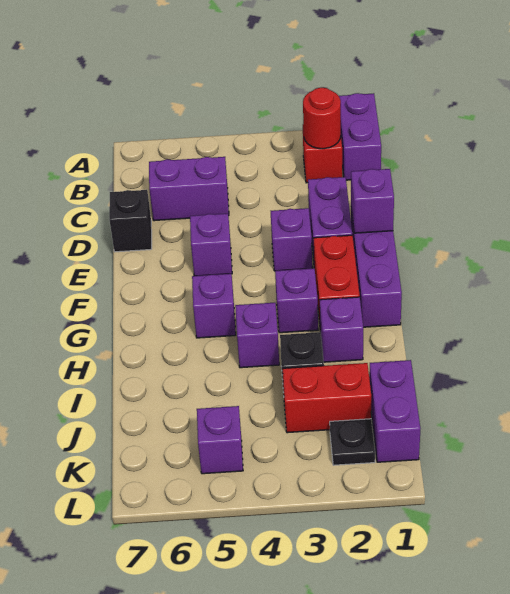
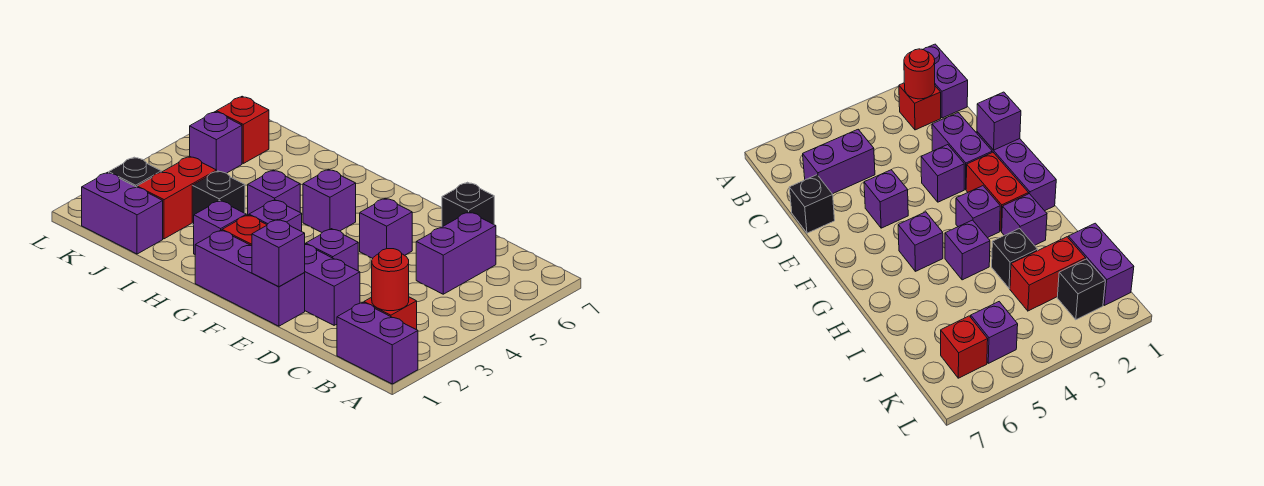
black 1x1 plate [330,419,375,465] -> black 1x1 brick [109,157,161,187]
none -> red 1x1 brick [216,96,269,163]

